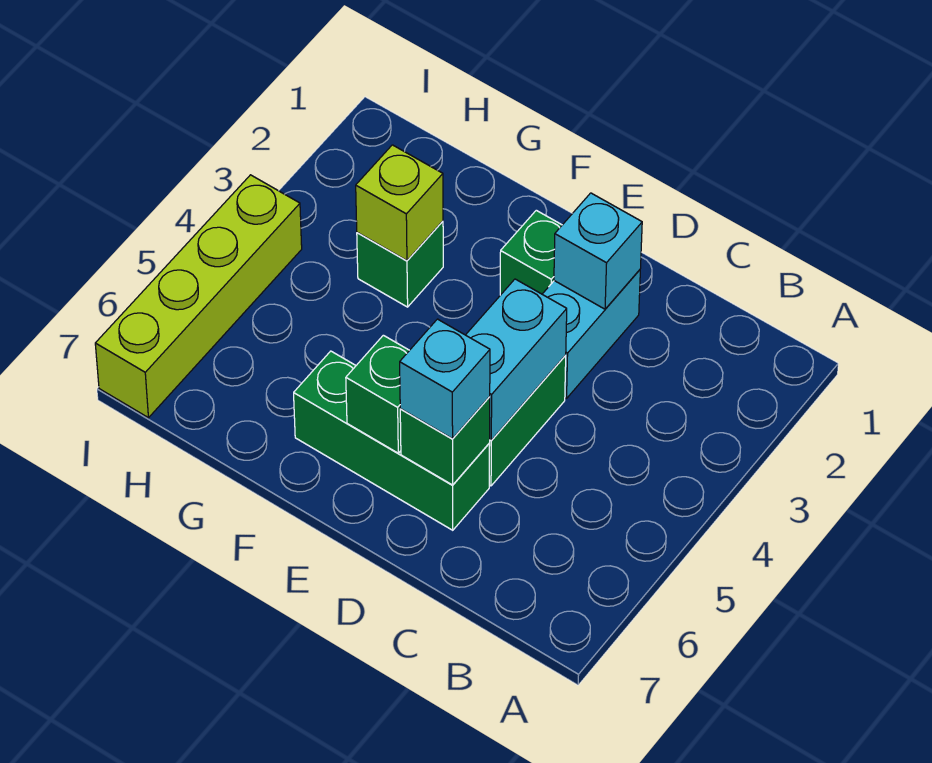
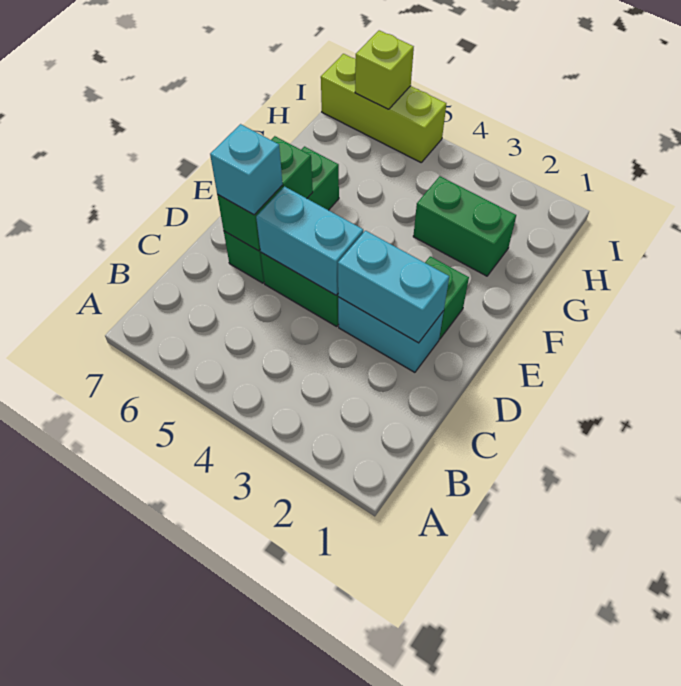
cyan 1x1 brick [554,193,642,309] -> cyan 1x2 brick [338,231,449,343]
green 1x1 brick [357,221,443,307] -> green 1x2 brick [413,176,516,276]
lime 1x1 brick [356,145,443,261] -> lime 1x1 brick moved to [355,30,414,109]
lime 1x4 brick [95,175,302,418] -> lime 1x3 brick [321,54,446,162]

